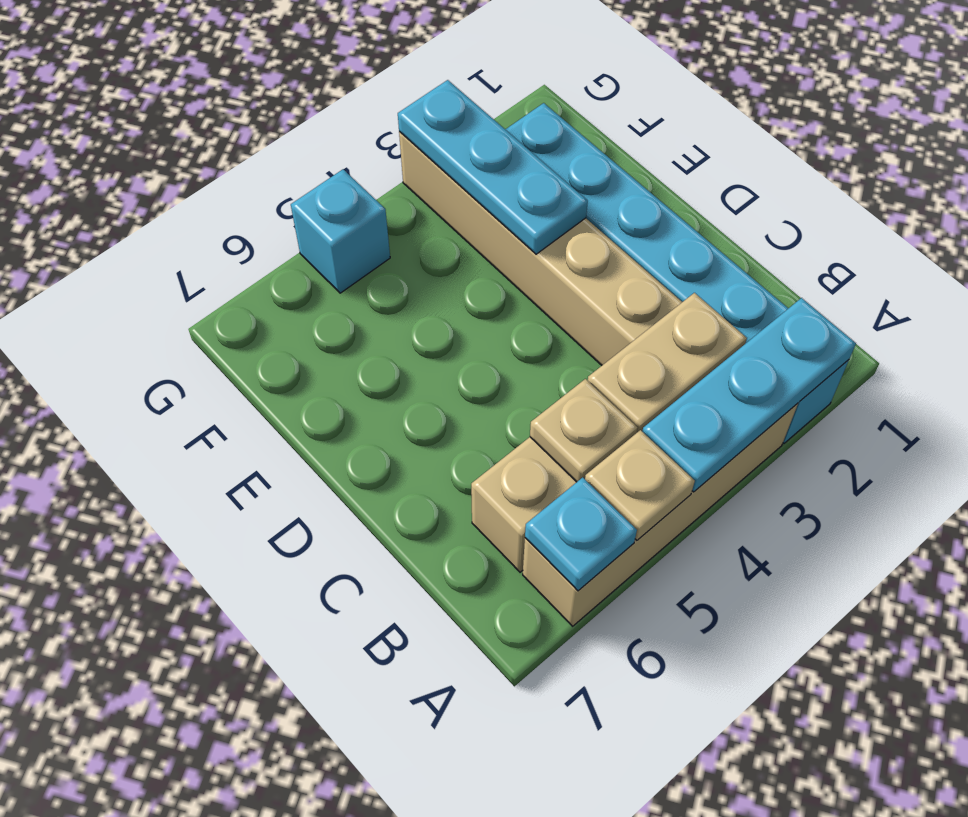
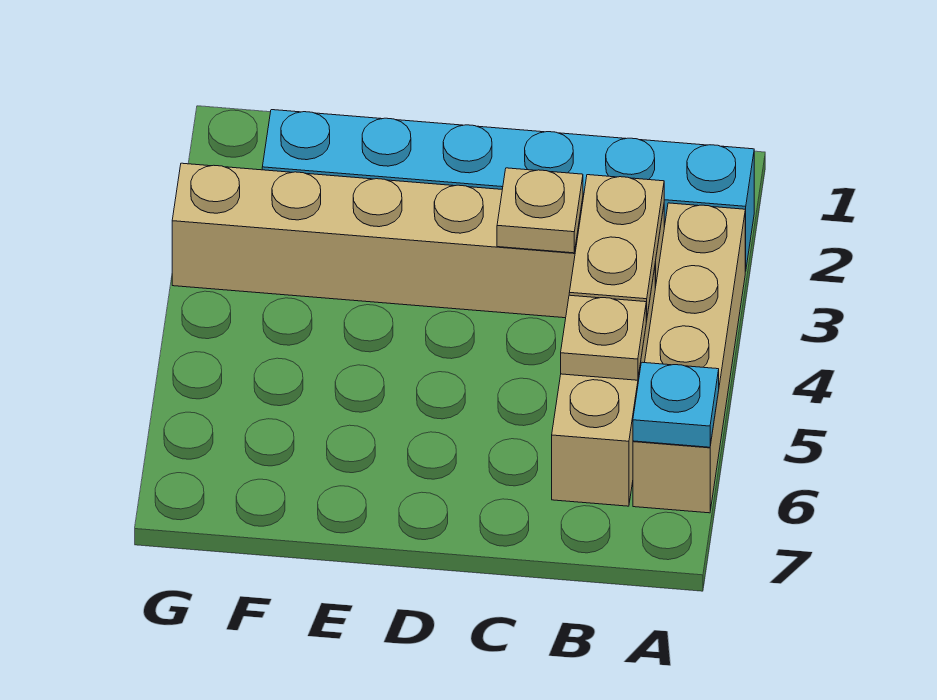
cyan 1x3 plate [642,298,856,492] -> none
tan 1x1 plate [585,430,695,540] -> tan 1x1 plate moved to [497,168,583,253]
cyan 1x3 plate [398,80,588,254] -> none
cyan 1x1 brick [291,170,390,293] -> none

